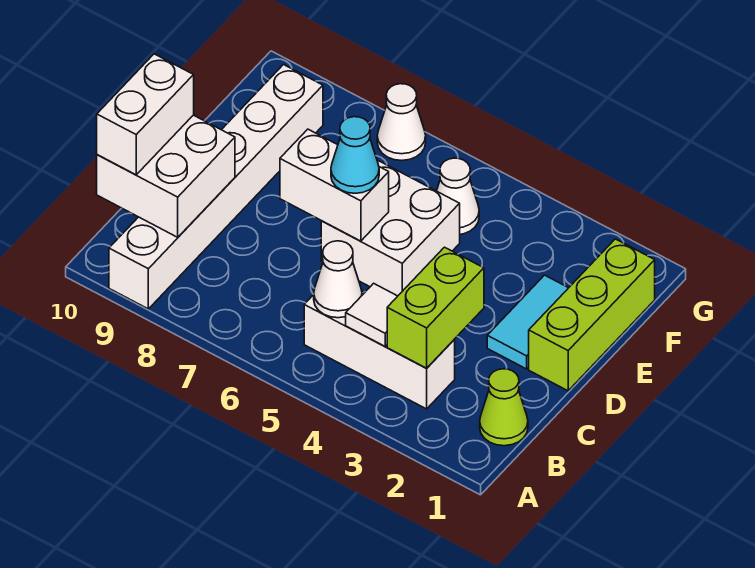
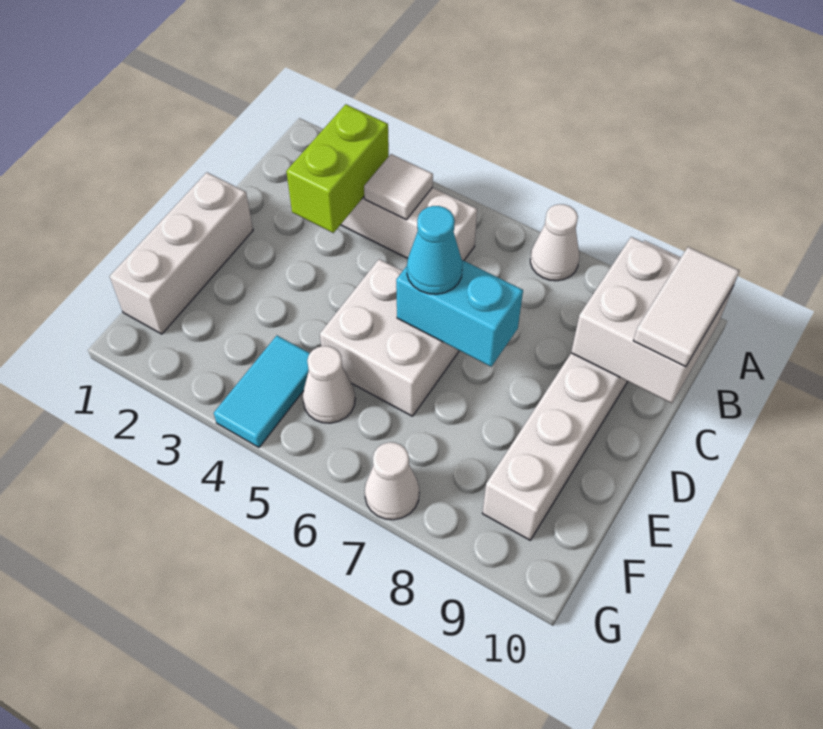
lime 1x1 cone [480,369,528,446] -> none
white 1x1 cone [314,241,362,318] -> white 1x1 cone moved to [530,204,579,281]
white 1x2 brick [97,54,194,175] -> white 1x2 tile [633,247,739,367]
lime 1x3 brick [529,239,655,391] -> white 1x3 brick [110,172,253,334]
cyan 1x2 tile [487,275,568,369] -> cyan 1x2 tile moved to [214,336,310,447]
white 1x2 brick [280,129,389,241] -> cyan 1x2 brick [396,260,523,367]

